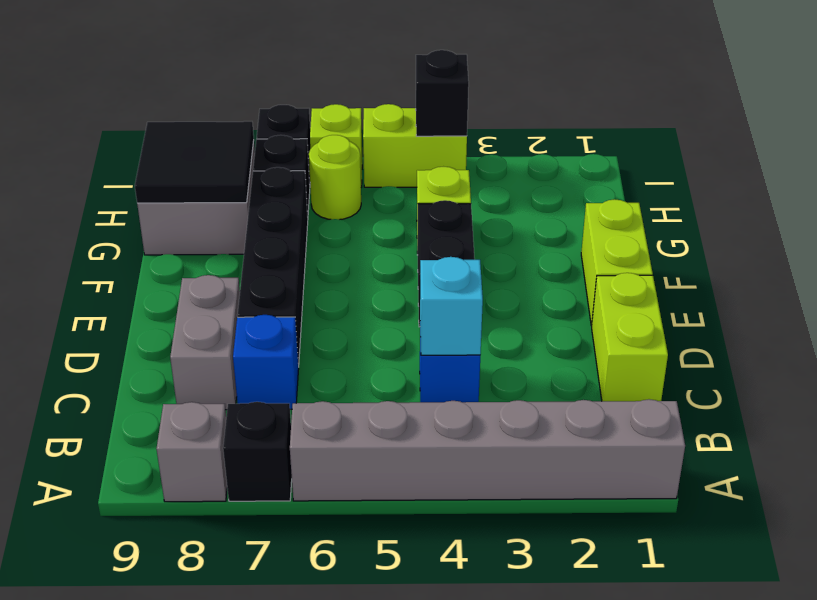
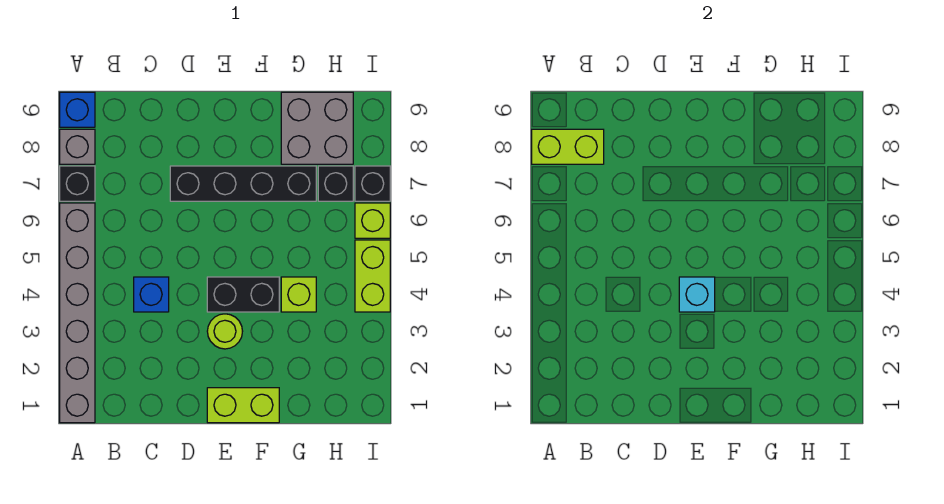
lime 1x2 brick [592,273,668,401] -> lime 1x2 brick moved to [532,129,604,164]
cyan 1x1 brick [420,257,483,355] -> cyan 1x1 brick moved to [679,277,715,312]
blue 1x1 brick [233,315,299,409] -> blue 1x1 brick moved to [60,92,95,127]
grey 1x2 brick [170,275,240,410] -> none
black 2x2 tile [135,121,254,203] -> none
lime 1x1 round brick [309,135,361,219] -> lime 1x1 round brick moved to [207,314,243,349]
black 1x1 brick [416,50,469,136] -> none

